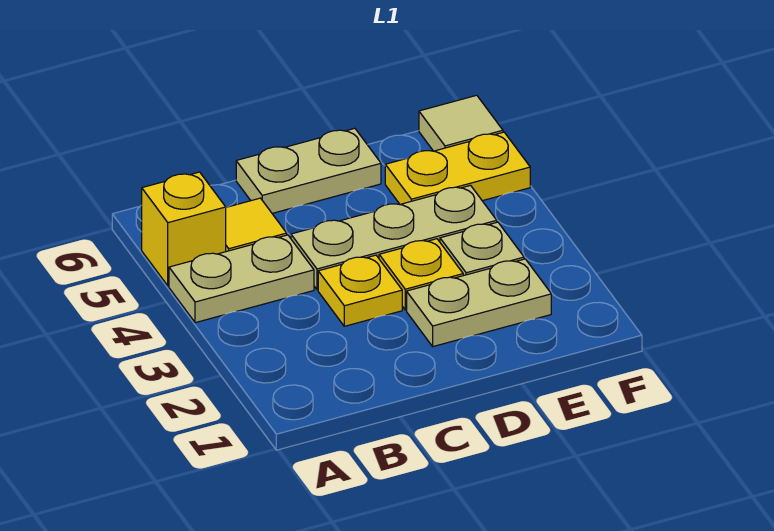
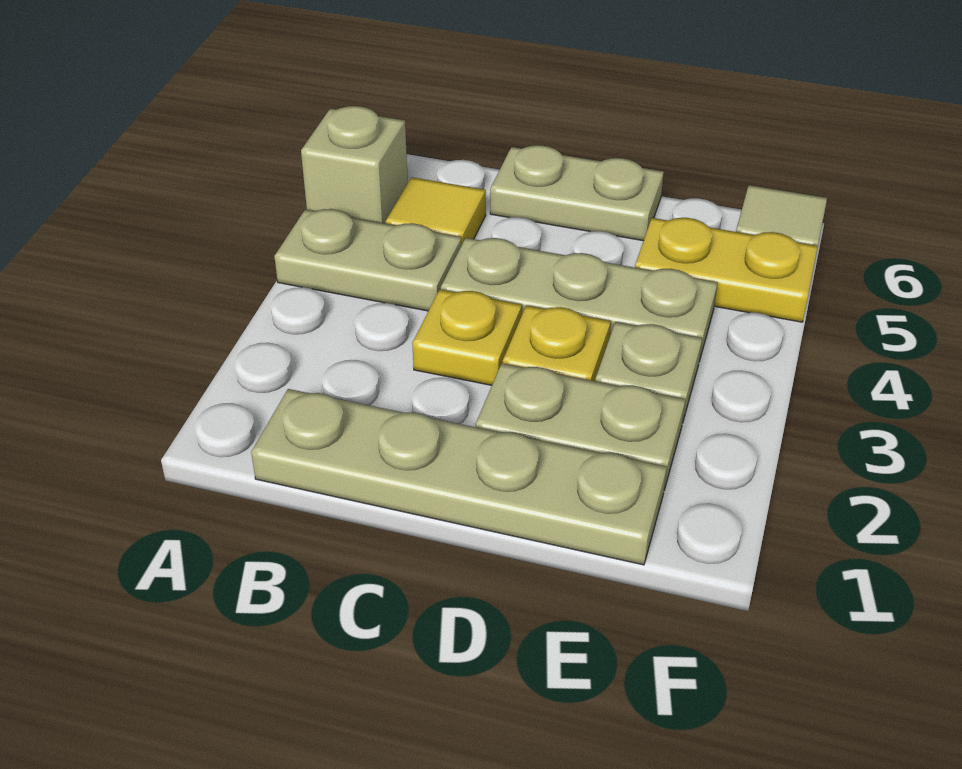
yellow 1x1 brick [142,172,226,286] -> tan 1x1 brick [301,106,408,224]
none -> tan 1x4 plate [251,389,667,565]

